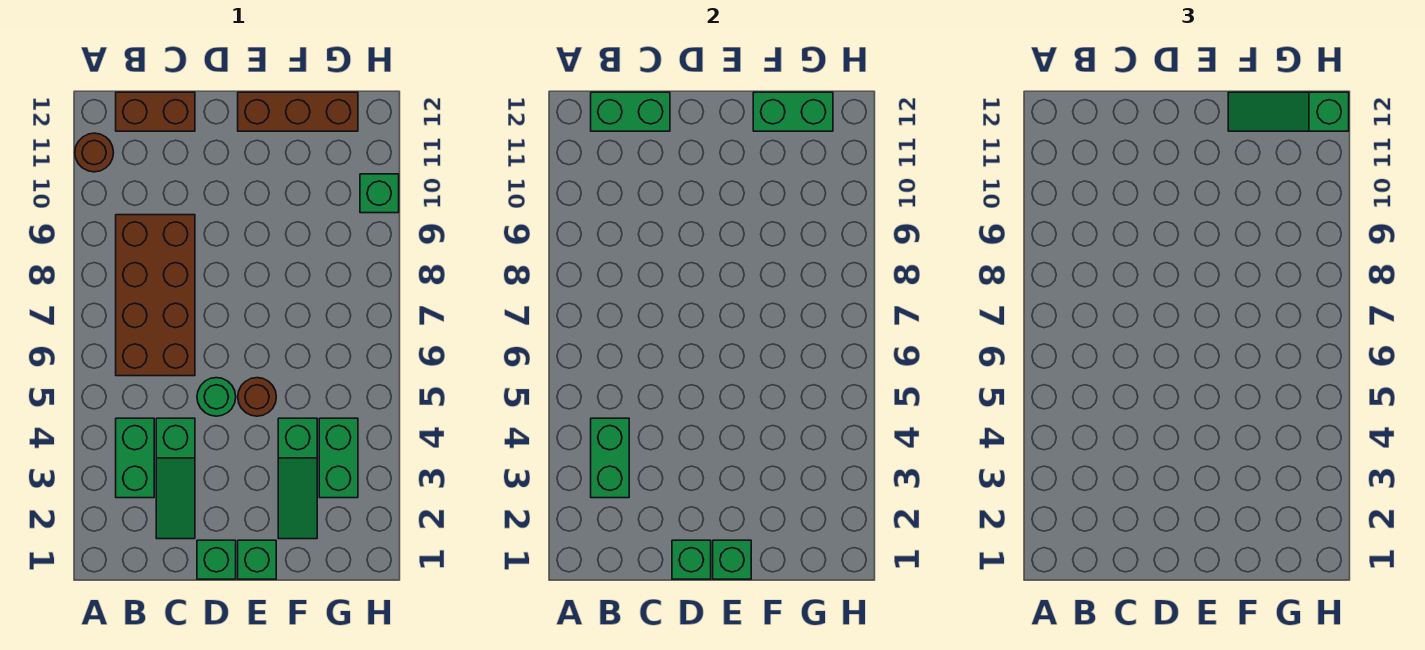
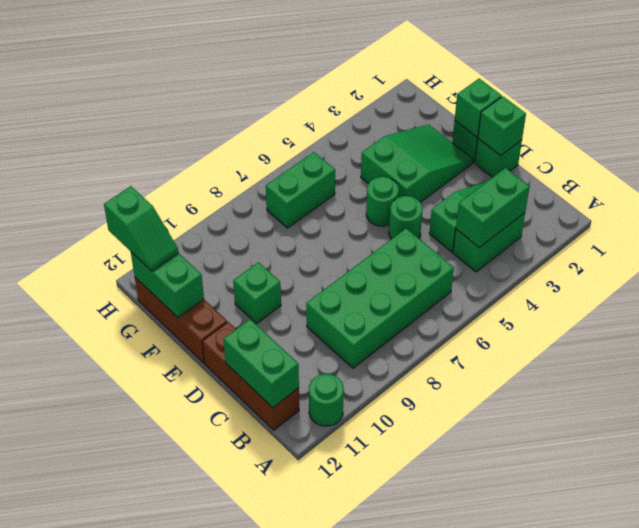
brown 1x1 round brick [75,133,114,172] -> green 1x1 round brick [309,374,344,426]
brown 2x4 brick [116,215,195,376] -> green 2x4 brick [306,228,454,368]
brown 1x2 brick [116,92,195,131] -> brown 1x3 brick [202,322,299,430]
brown 1x1 round brick [238,378,276,416] -> green 1x1 round brick [366,177,399,226]
green 1x3 slope [278,418,317,539] -> green 2x3 slope [361,124,473,202]
green 1x3 slope [1228,92,1349,131] -> green 1x2 slope [104,186,178,271]
green 1x2 brick [319,418,358,498] -> green 1x2 brick moved to [266,152,335,228]
green 1x1 brick [360,174,399,213] -> green 1x1 brick moved to [233,262,281,324]

